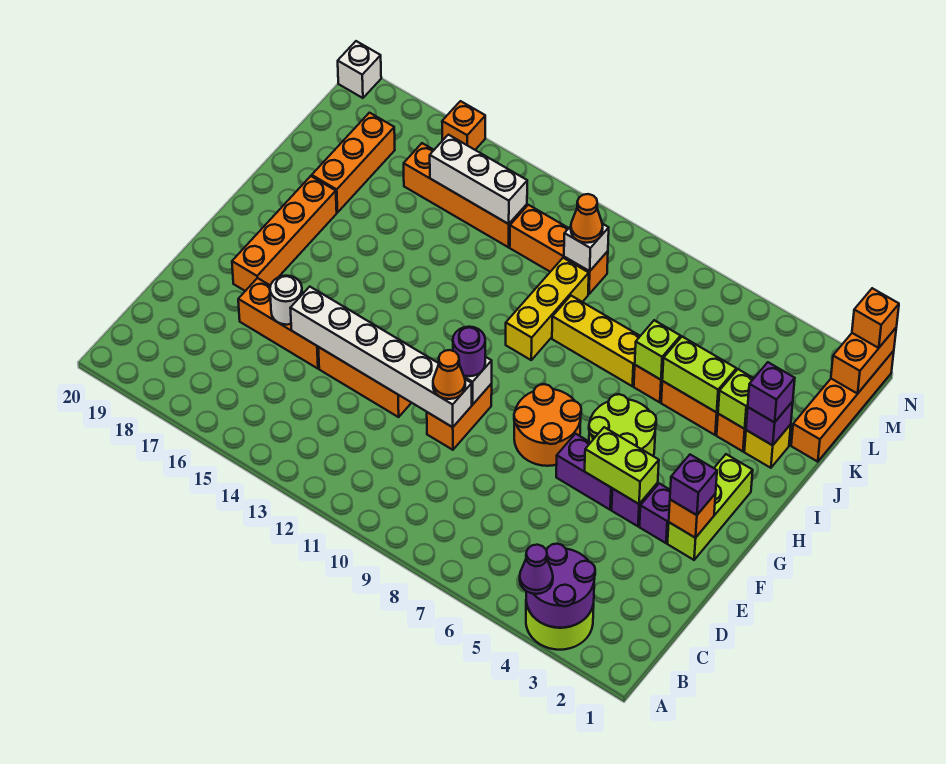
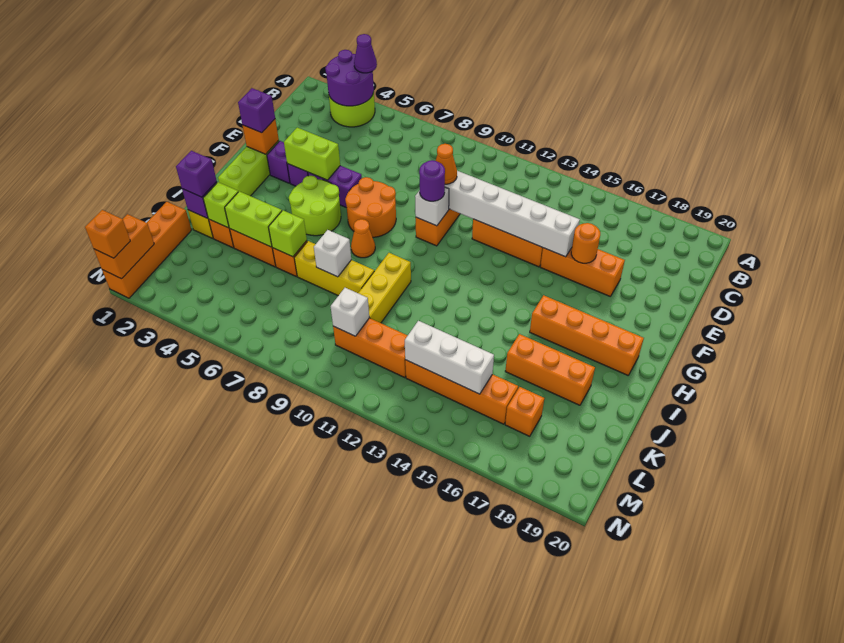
white 1x1 round brick [270,276,302,325] -> orange 1x1 round brick [571,223,600,263]
orange 1x4 brick [232,176,337,291] -> orange 1x4 brick turned to [530,295,644,375]
orange 1x3 brick [312,113,395,213] -> orange 1x3 brick turned to [505,334,595,405]
orange 1x1 cone [571,194,603,243] -> orange 1x1 cone moved to [351,219,375,258]
orange 1x1 brick [442,101,485,150] -> orange 1x1 brick moved to [505,387,544,436]
white 1x1 brick [338,41,381,98] -> white 1x1 brick moved to [314,230,351,277]

